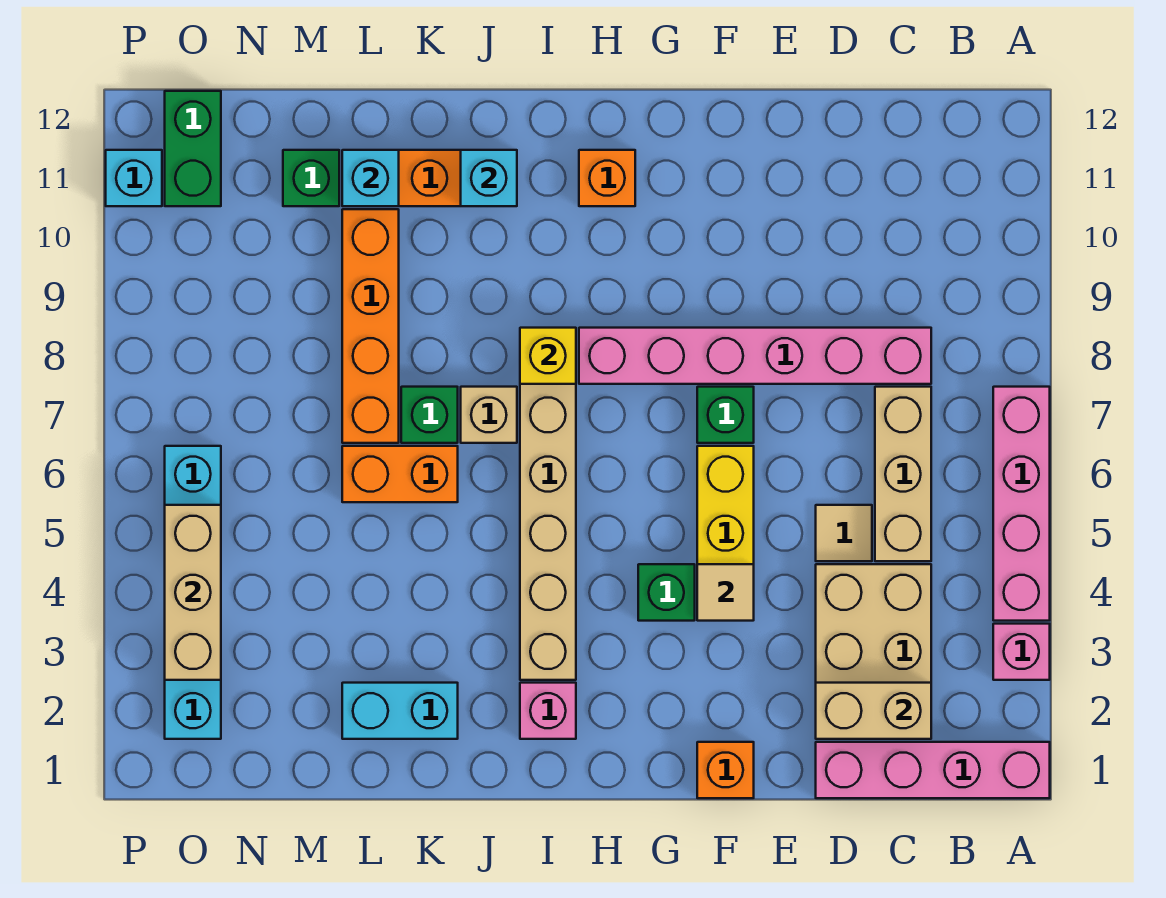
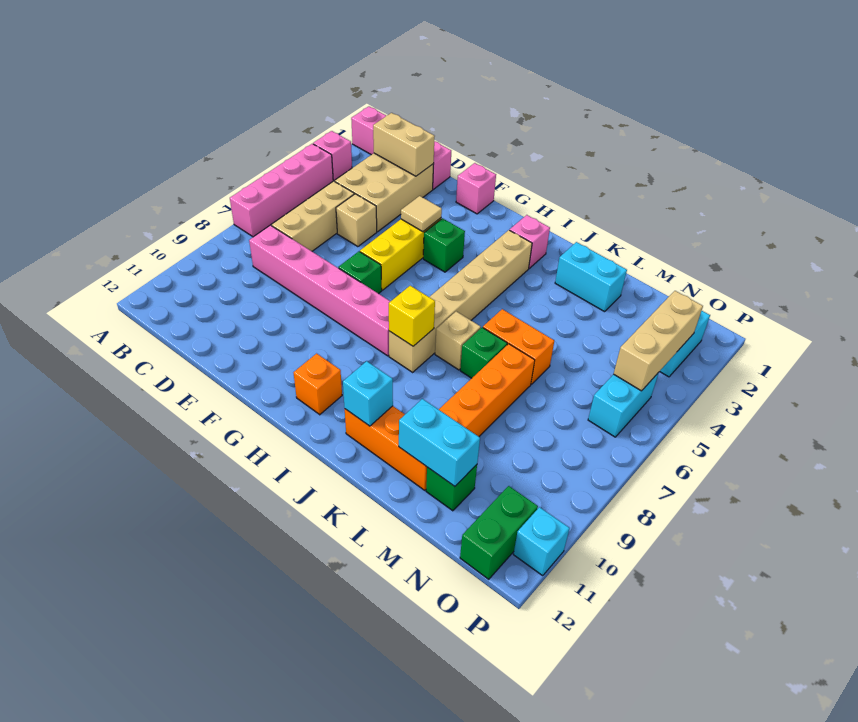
tan 1x1 tile [816,505,872,561] -> tan 1x1 brick [336,194,377,247]
orange 1x1 brick [697,742,754,798] -> pink 1x1 brick [456,163,496,214]
cyan 1x1 brick [342,150,399,206] -> cyan 1x2 brick [399,399,480,486]

